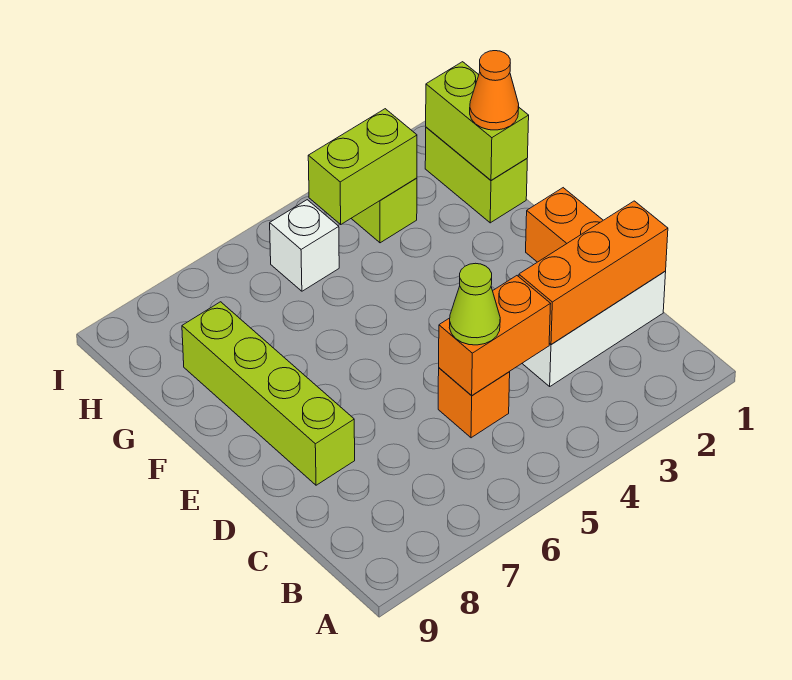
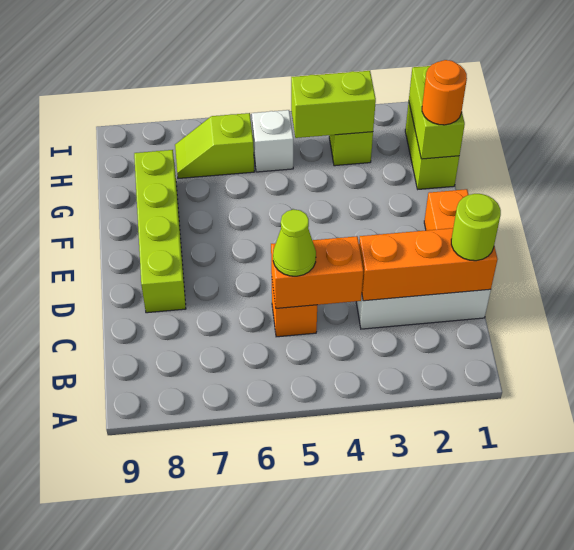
none -> lime 1x1 round brick [451,194,501,261]
orange 1x1 cone [470,51,519,130] -> orange 1x1 round brick [422,60,467,125]
none -> lime 1x2 slope [175,113,254,179]

